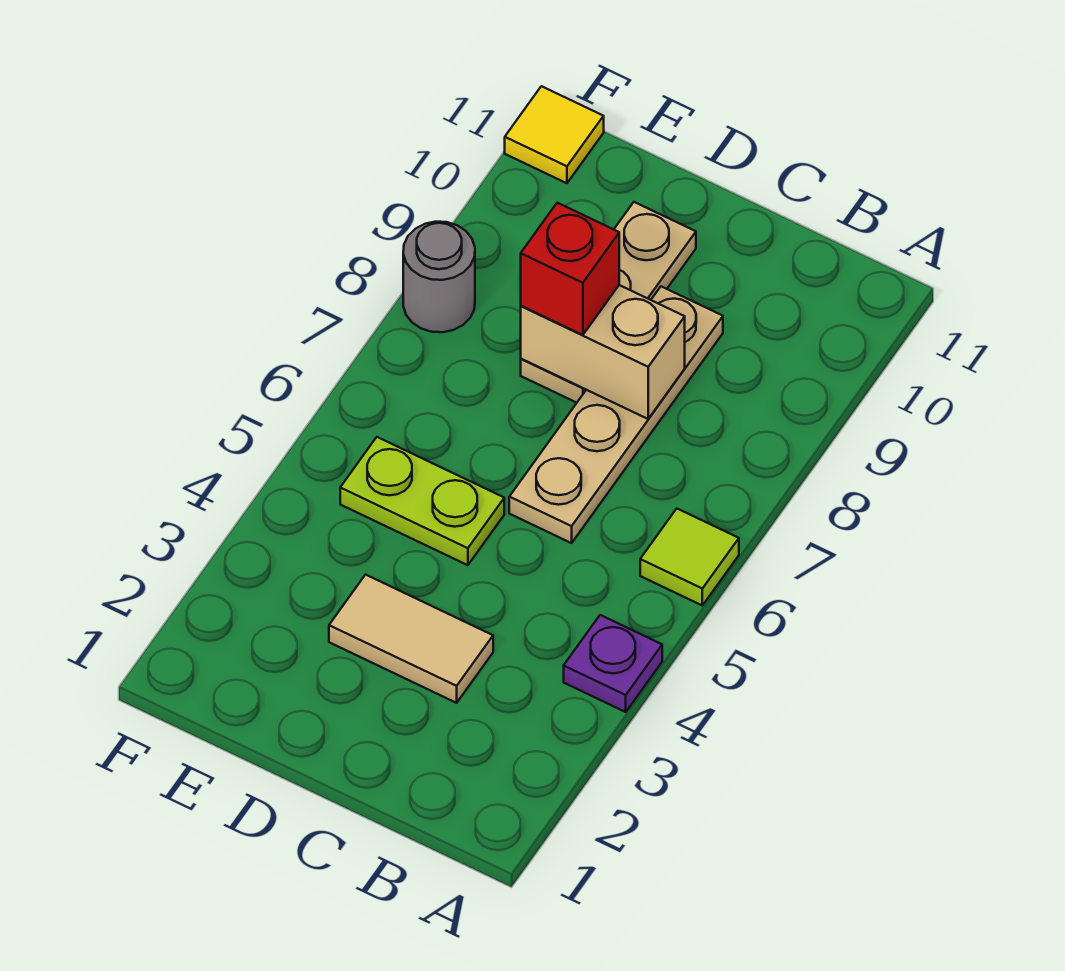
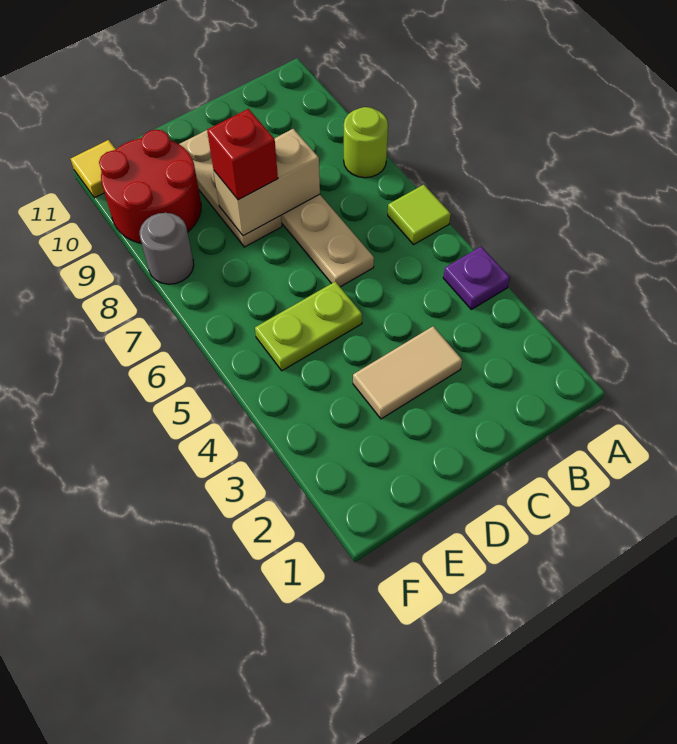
none -> lime 1x1 round brick [344,107,388,178]
none -> red 2x2 round brick [99,130,201,243]

